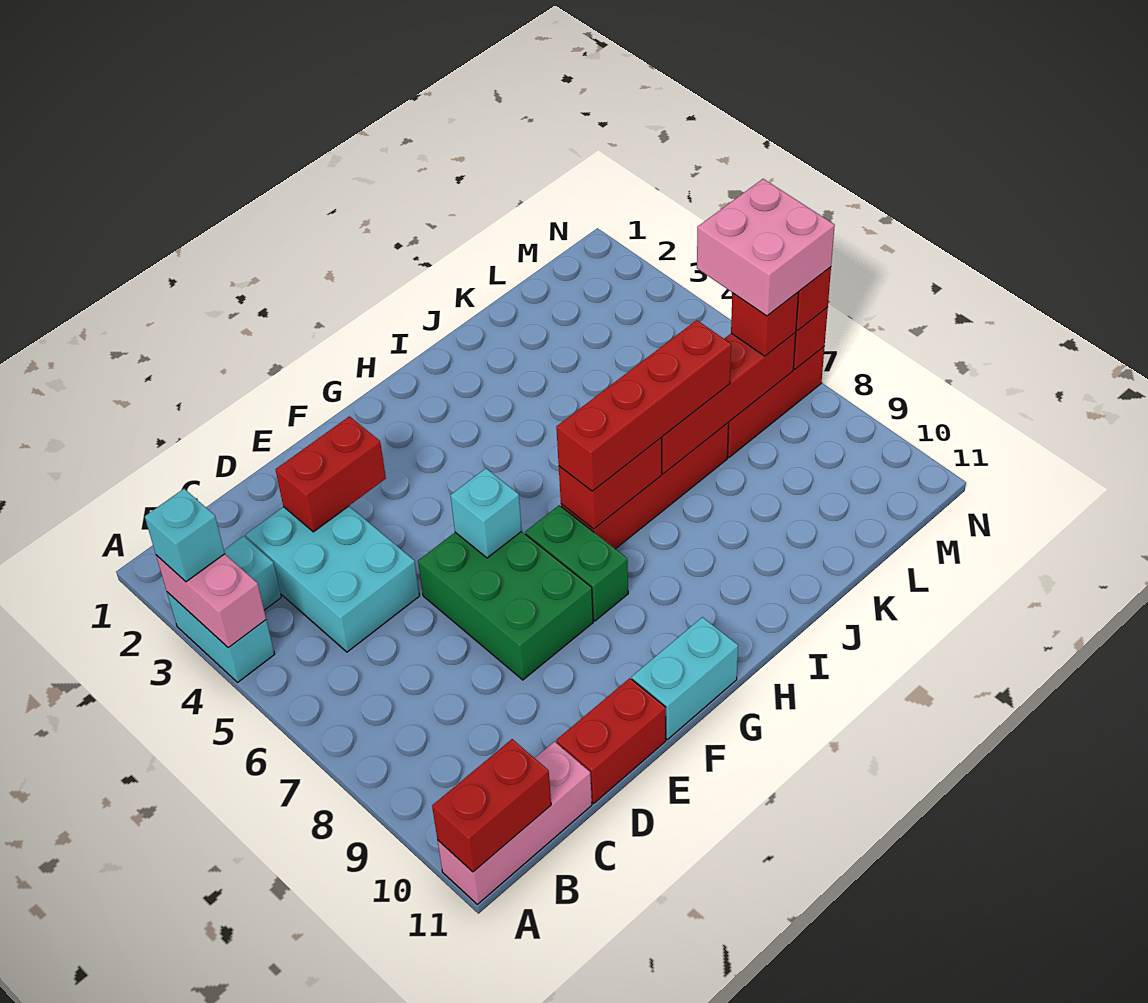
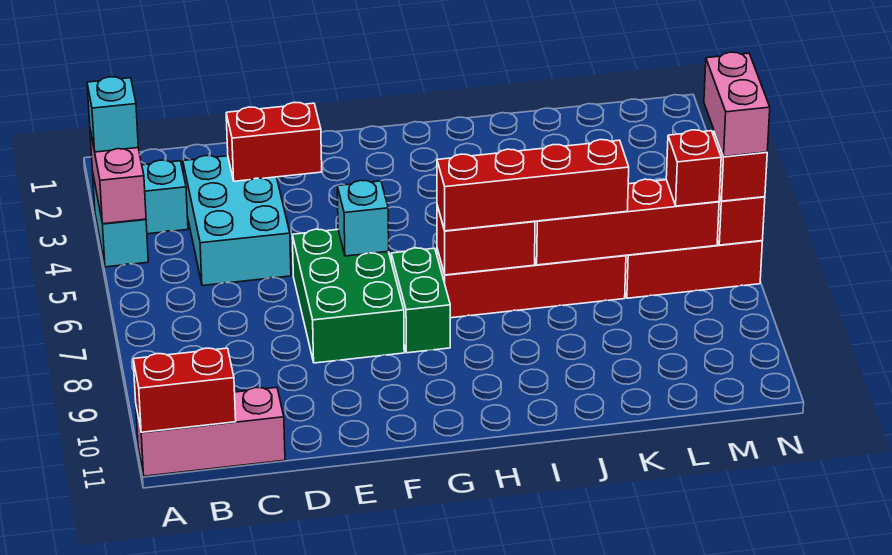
red 1x2 brick [556,678,666,803] -> none
cyan 1x2 brick [632,617,738,740] -> none
pink 2x2 brick [697,179,835,316] -> pink 1x2 brick [704,52,770,157]

